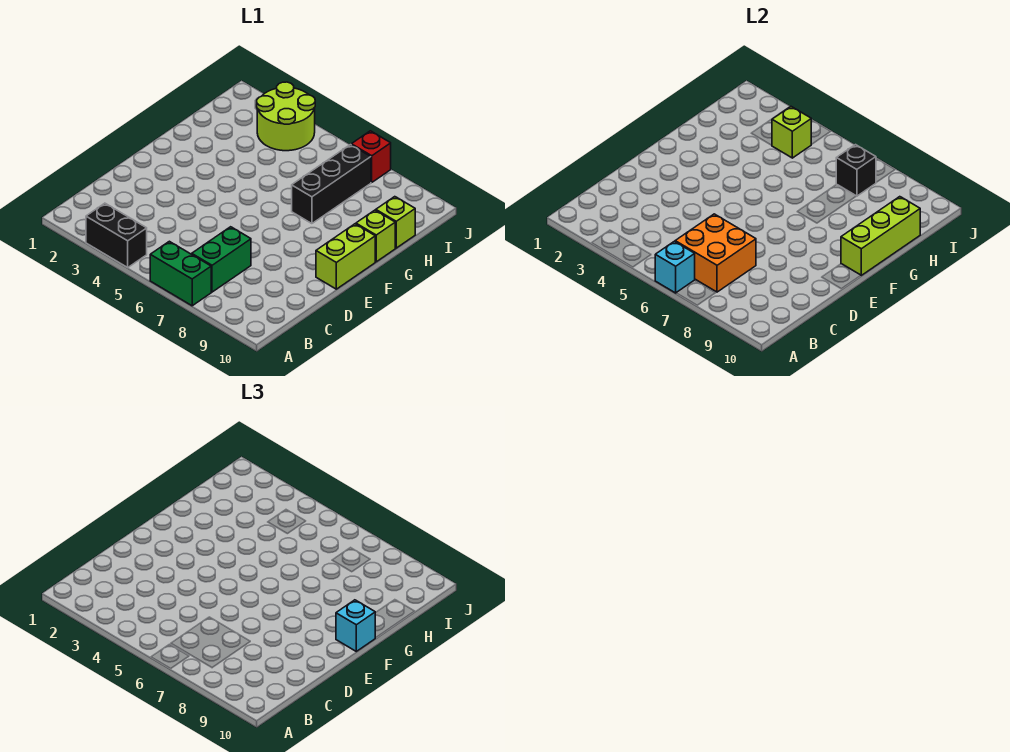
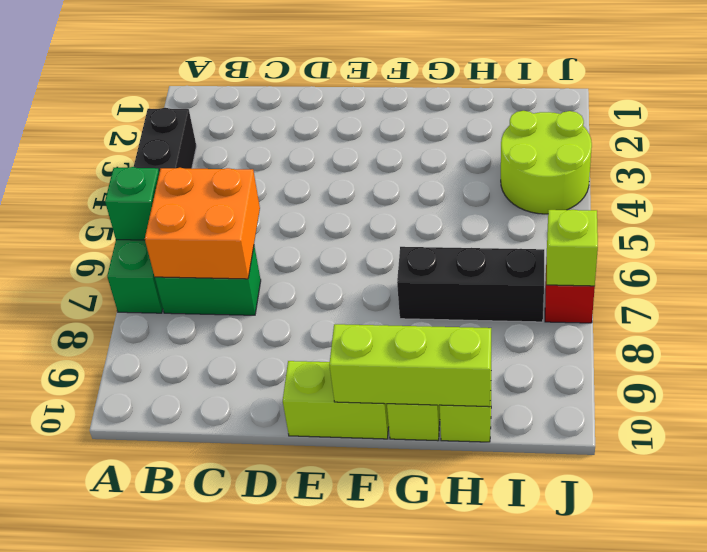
cyan 1x1 brick [655,241,695,293] -> green 1x1 brick [105,167,159,240]
cyan 1x1 brick [336,600,375,651] -> none
lime 1x1 brick [772,107,811,158] -> lime 1x1 brick moved to [547,210,598,286]
black 1x1 brick [836,145,876,196] -> none

